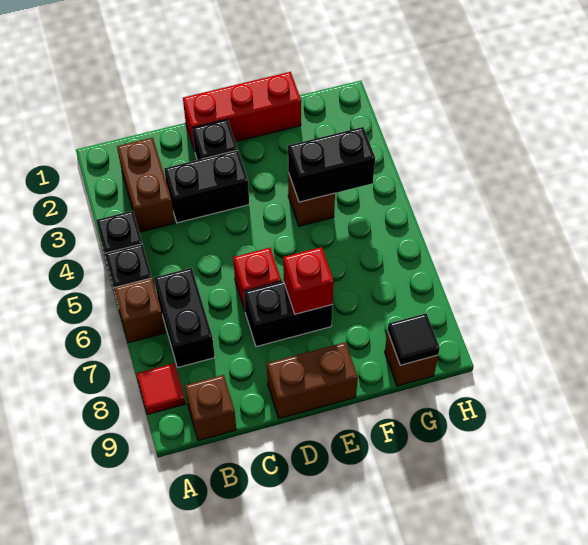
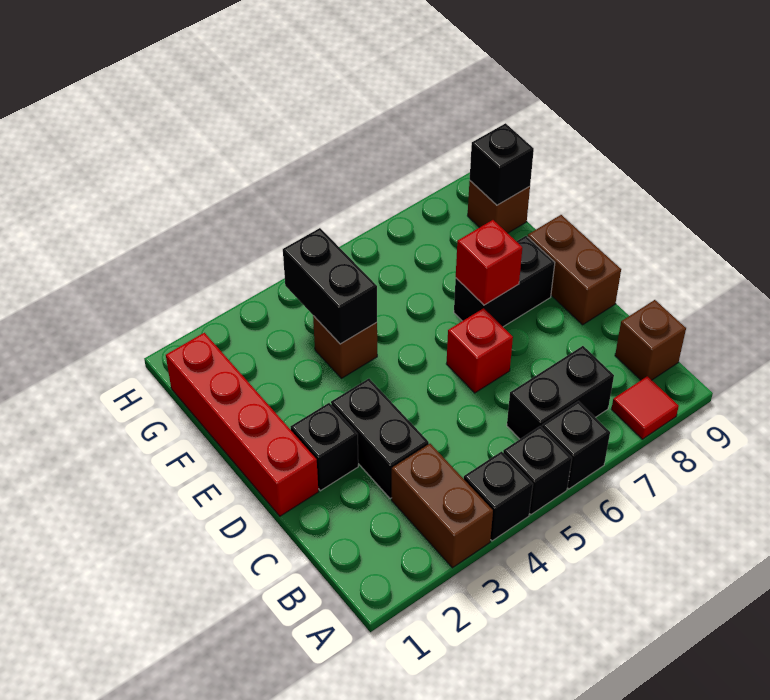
brown 1x1 brick [114,278,165,343] -> black 1x1 brick [542,401,610,489]
brown 1x2 brick [117,138,175,232] -> brown 1x2 brick turned to [392,444,493,568]
red 1x3 brick [183,72,301,150] -> red 1x4 brick [166,333,318,516]
black 1x2 brick [244,281,333,347] -> black 1x2 brick turned to [454,236,555,327]
black 1x1 tile [388,313,440,365] -> black 1x1 brick [470,123,534,205]

